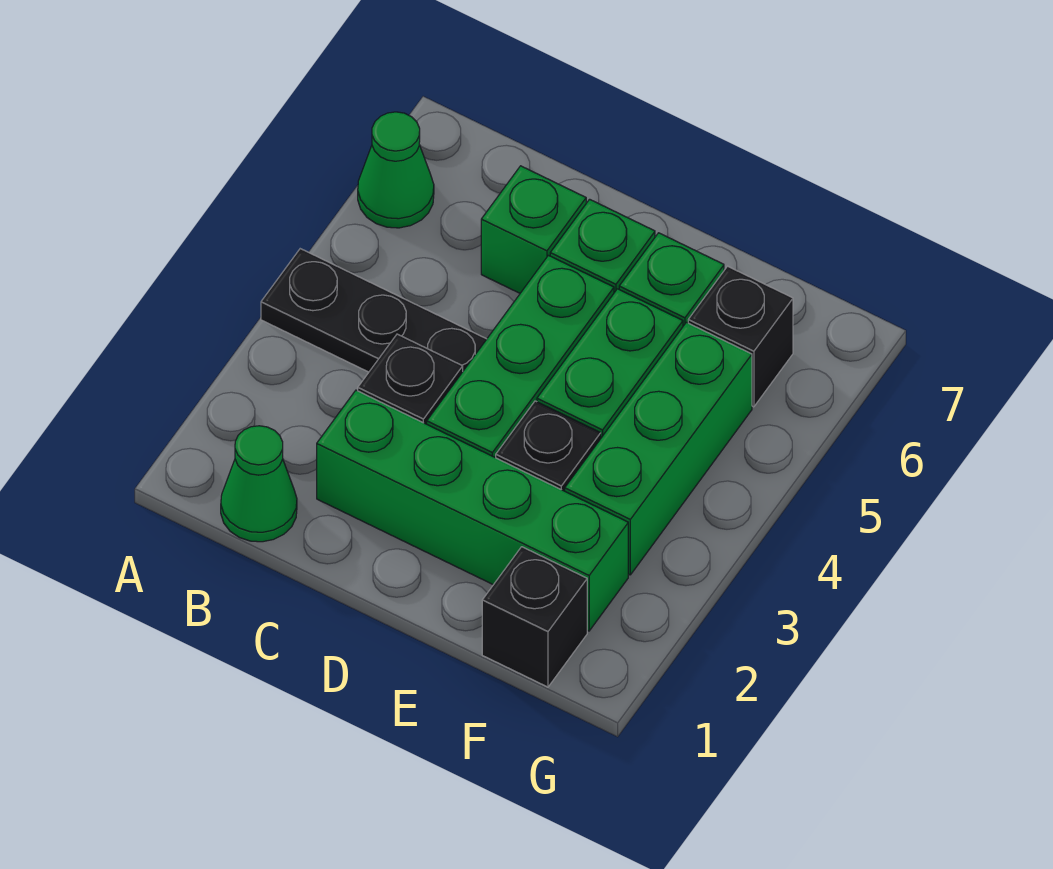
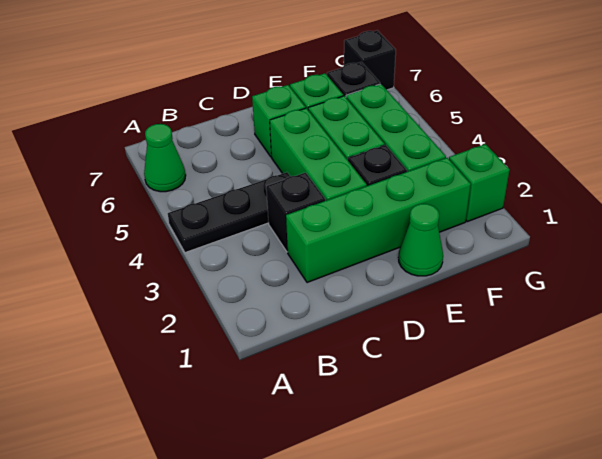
green 1x1 cone [221,426,297,542] -> green 1x1 cone moved to [399,204,443,276]
green 1x1 brick [481,166,586,293] -> green 1x1 brick moved to [449,144,510,222]
black 1x1 brick [482,547,587,687] -> black 1x1 brick moved to [344,30,396,90]

